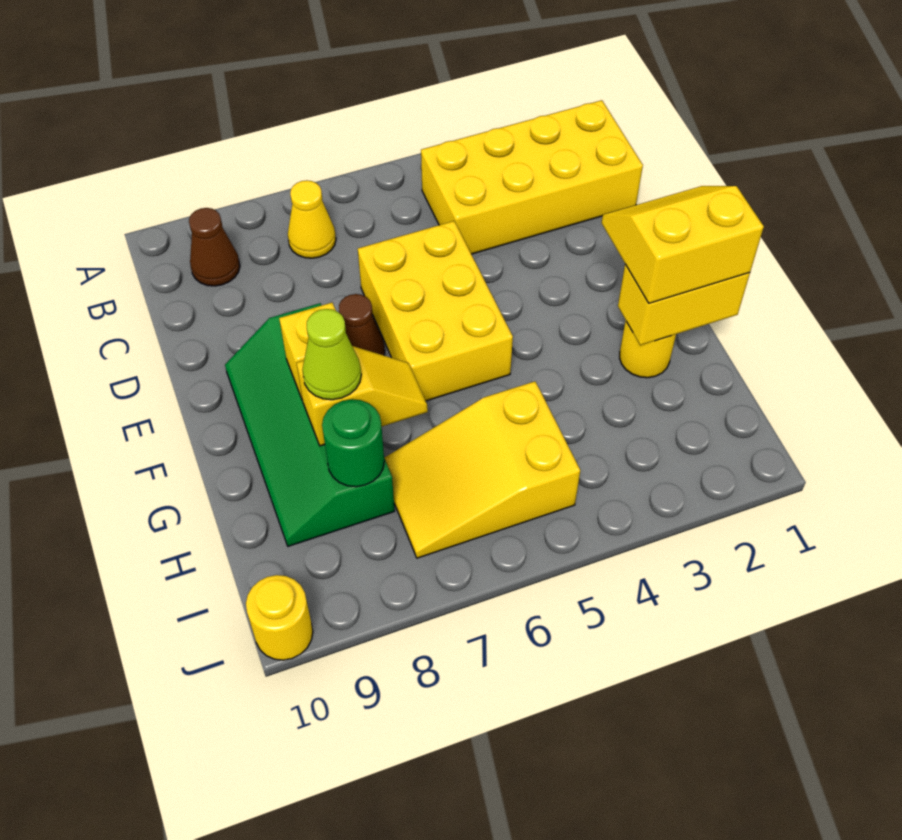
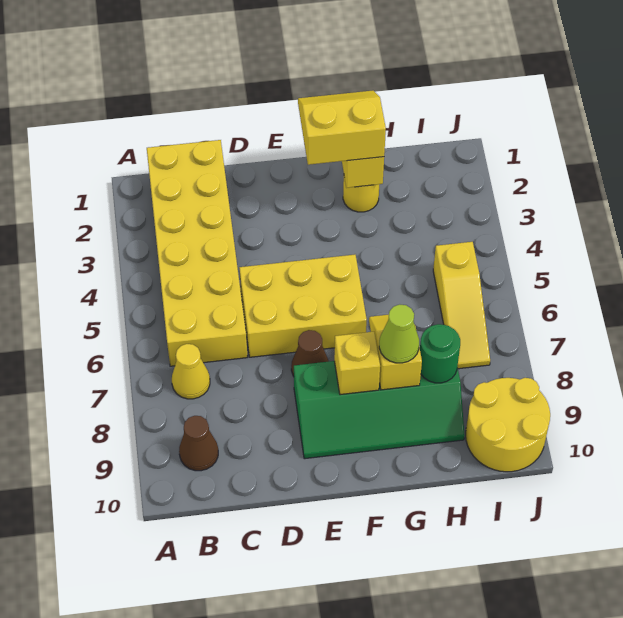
yellow 2x4 brick [421,100,643,254] -> yellow 2x6 brick [147,140,247,366]
yellow 2x2 slope [602,186,764,303] -> yellow 2x2 slope turned to [298,91,386,165]
yellow 2x3 slope [384,381,580,558] -> yellow 1x3 slope [433,242,490,369]
yellow 1x1 round brick [246,575,313,660] -> yellow 2x2 round brick [466,378,550,472]

